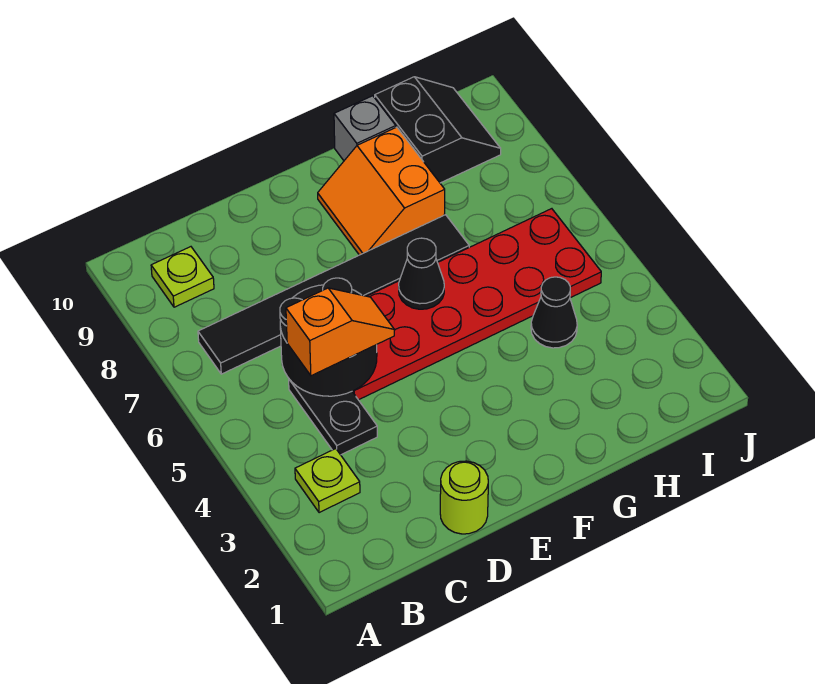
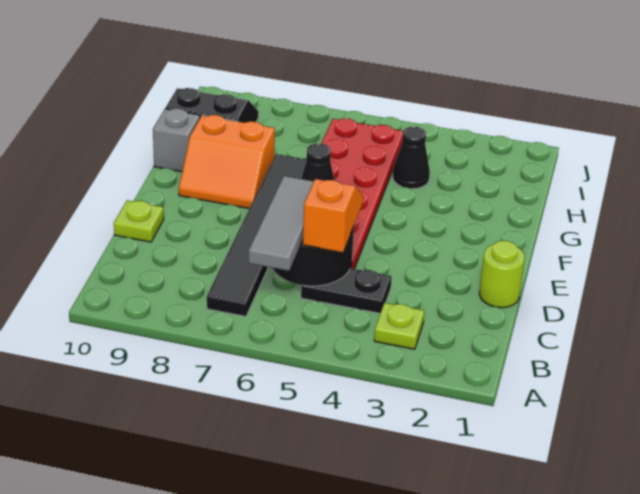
none -> grey 1x3 tile [249,176,314,271]
lime 1x1 plate [151,247,214,307] -> lime 1x1 plate moved to [114,200,164,242]

